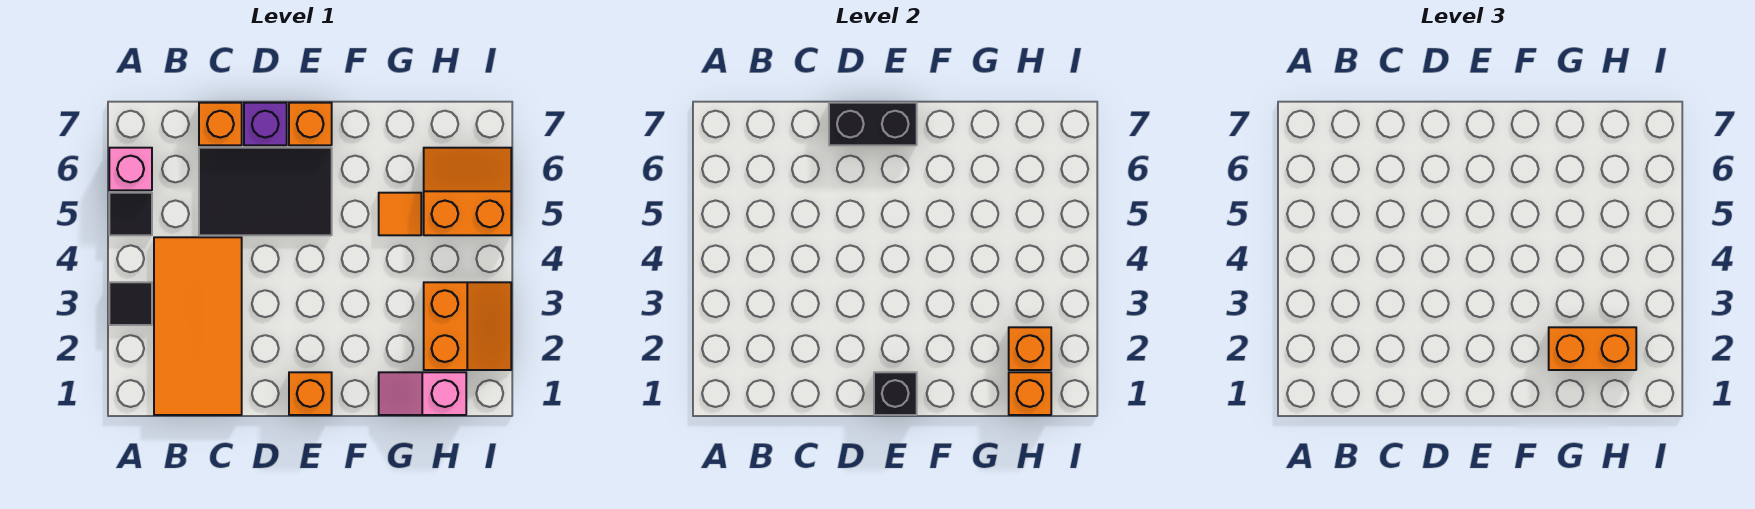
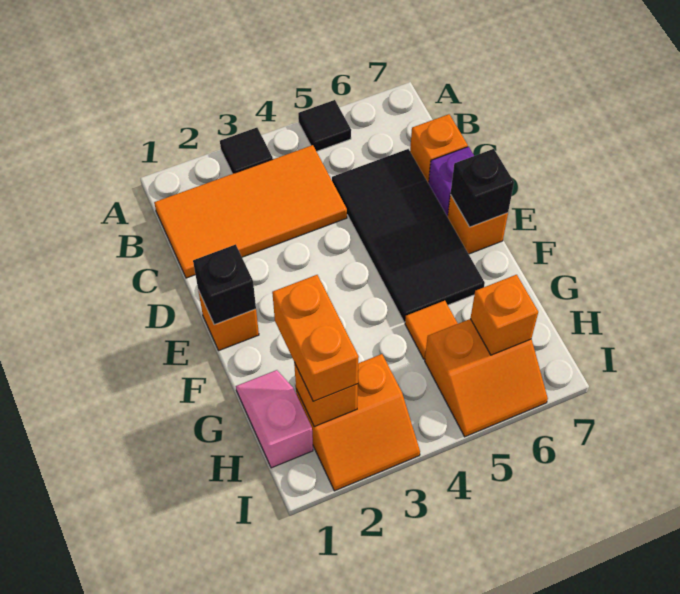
pink 1x1 brick [109,148,152,190] -> none
black 2x3 tile [199,148,332,235] -> black 2x4 tile [332,149,485,322]
black 1x2 brick [829,103,917,145] -> black 1x1 brick [451,149,514,227]
orange 1x1 brick [1009,372,1051,415] -> orange 1x1 brick moved to [470,275,538,355]
orange 2x2 slope [424,148,511,235] -> orange 2x2 slope turned to [425,319,548,437]

